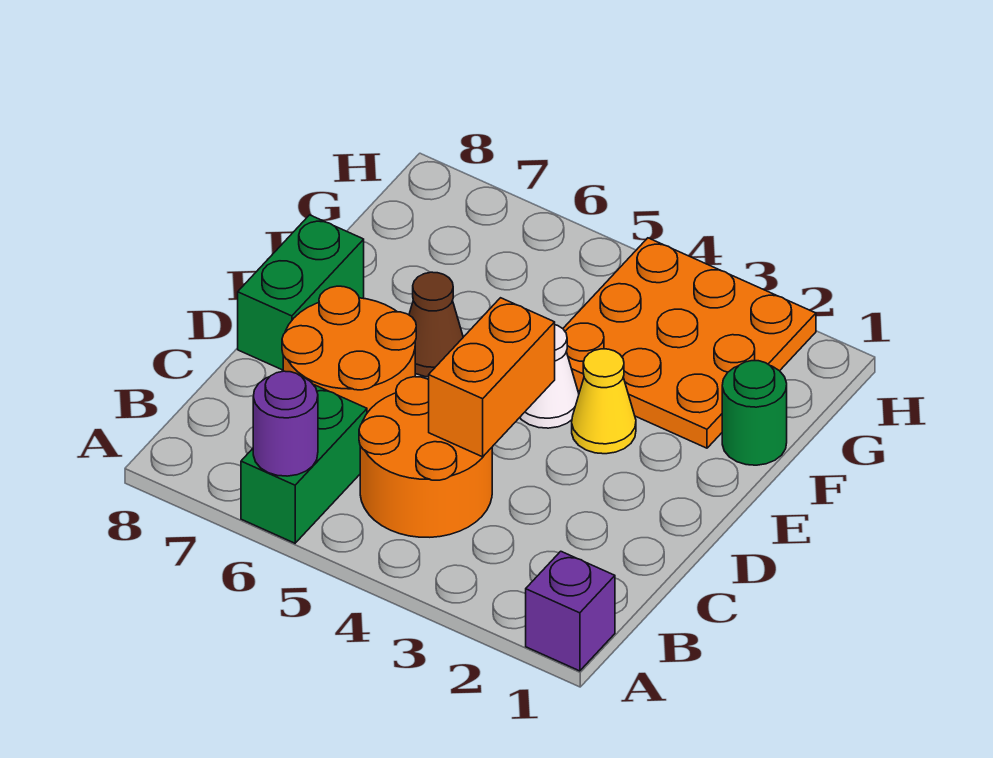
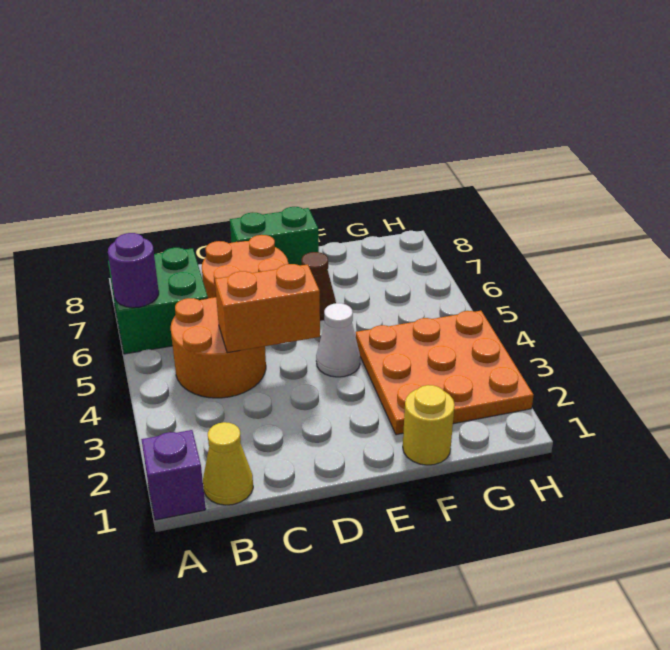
green 1x2 brick [241,384,367,543] -> green 2x2 brick [108,248,208,354]
yellow 1x1 cone [572,349,636,454] -> yellow 1x1 cone moved to [203,422,253,505]
green 1x1 round brick [722,361,787,465] -> yellow 1x1 round brick [403,385,455,465]

